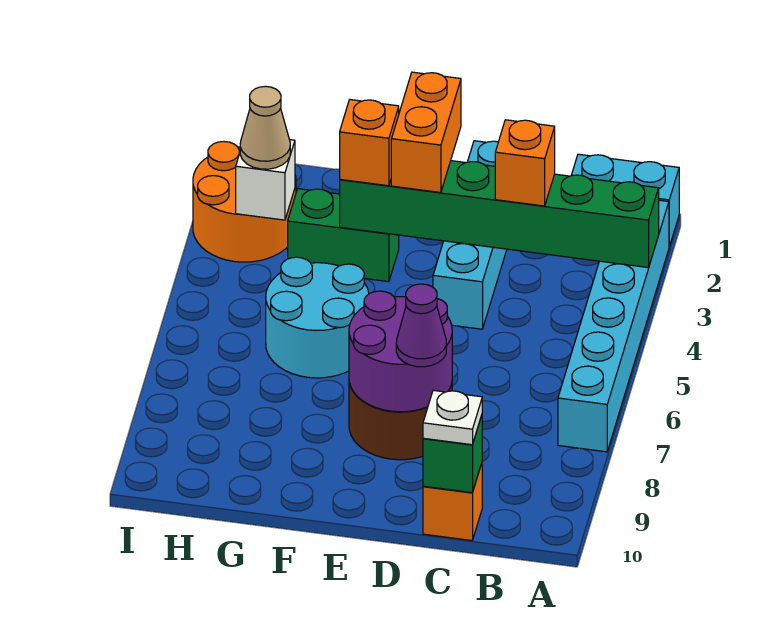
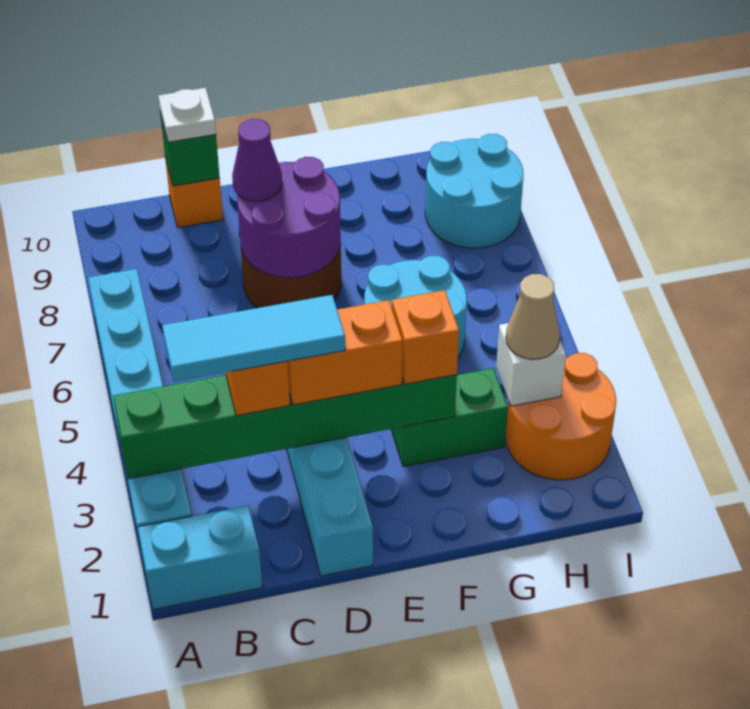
none -> cyan 1x3 tile [162,295,345,382]
orange 1x2 brick [391,72,461,193] -> orange 1x2 brick turned to [288,300,402,405]
none -> cyan 2x2 round brick [425,134,524,248]

